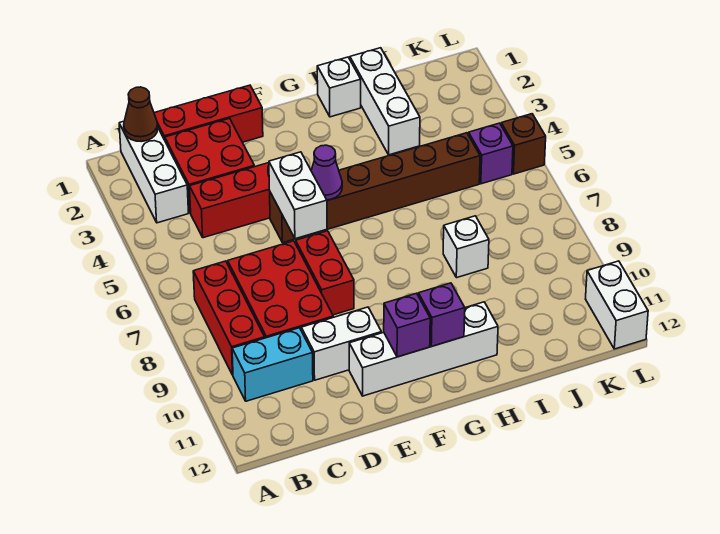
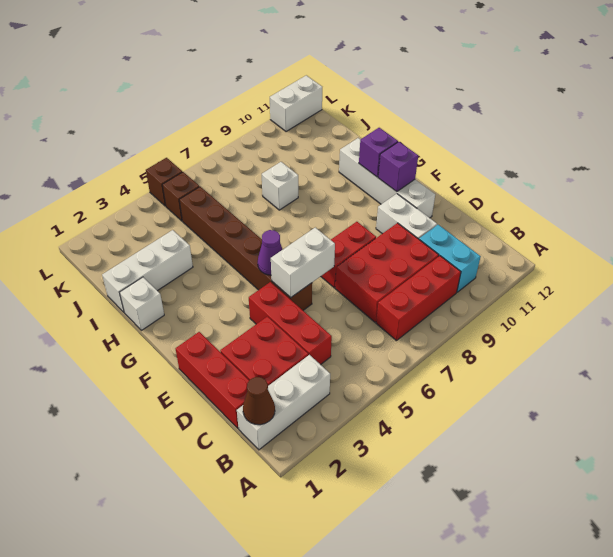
purple 1x1 brick [469,123,513,184] -> brown 1x1 brick [162,172,200,221]

